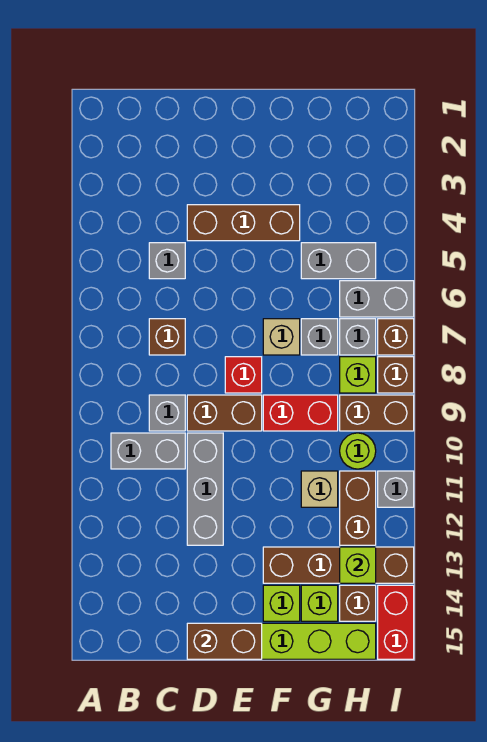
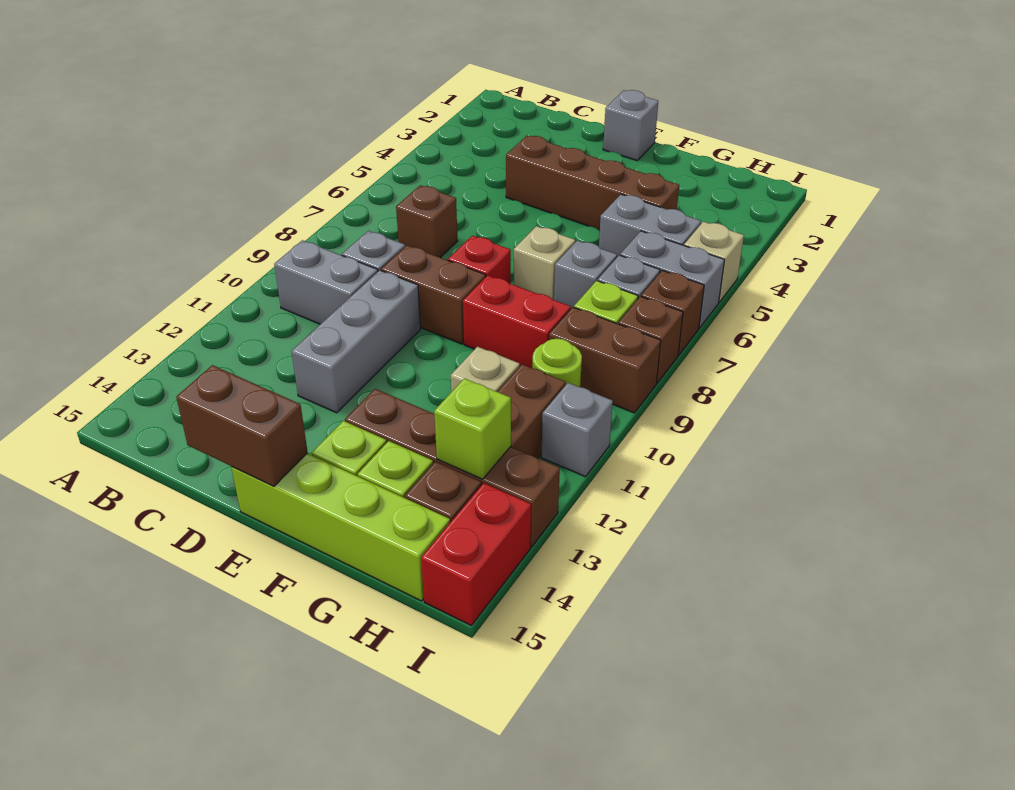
grey 1x1 brick [149,243,185,279] -> grey 1x1 brick moved to [603,90,658,161]
brown 1x3 brick [187,205,300,241] -> brown 1x4 brick [506,136,679,230]
none -> tan 1x1 brick [684,222,744,302]

